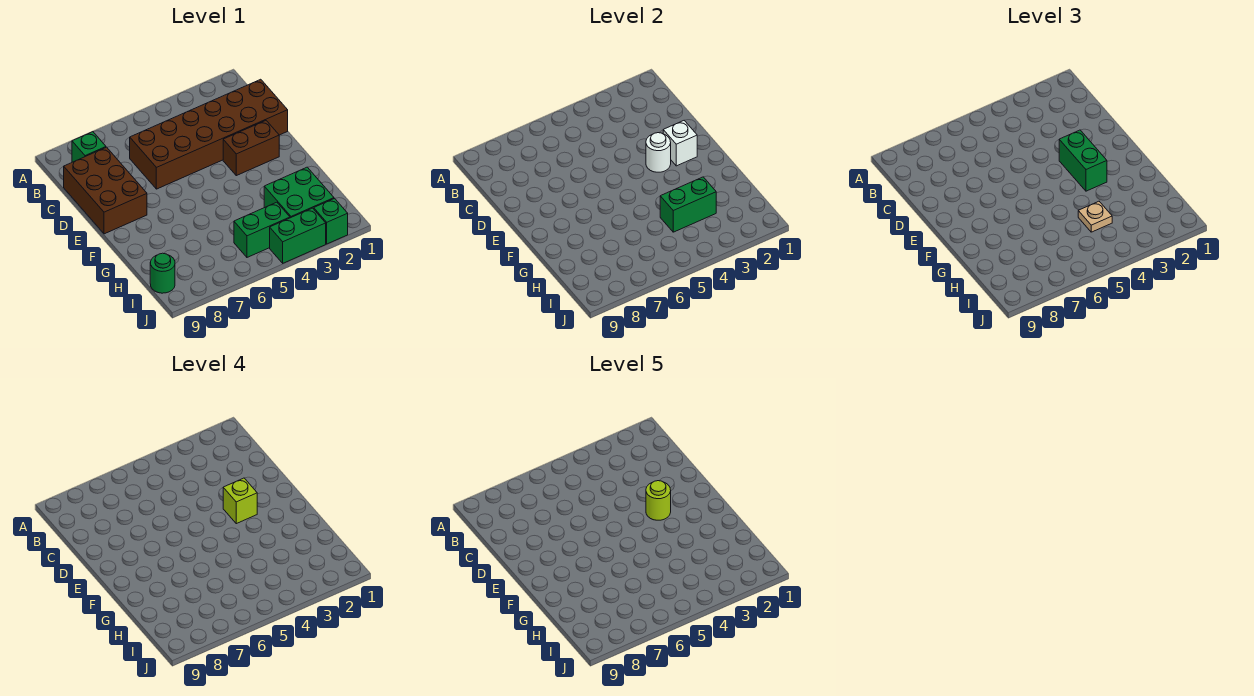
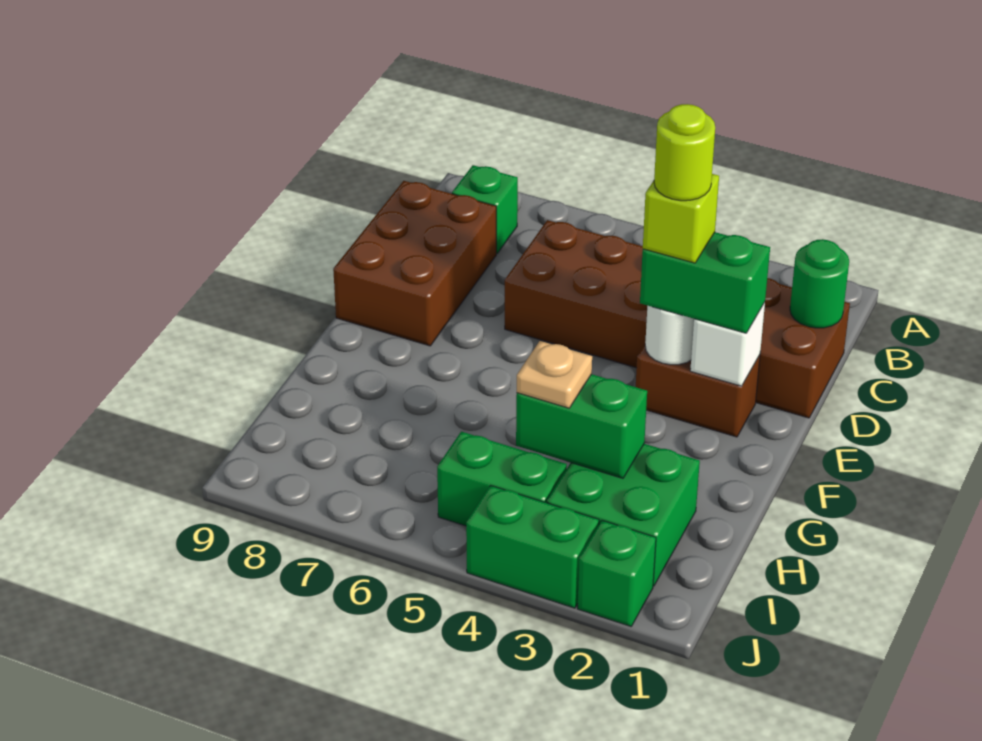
green 1x2 brick [1059,130,1107,191] -> green 1x2 brick turned to [640,232,770,333]
green 1x1 round brick [150,253,175,293] -> green 1x1 round brick moved to [790,239,849,328]

